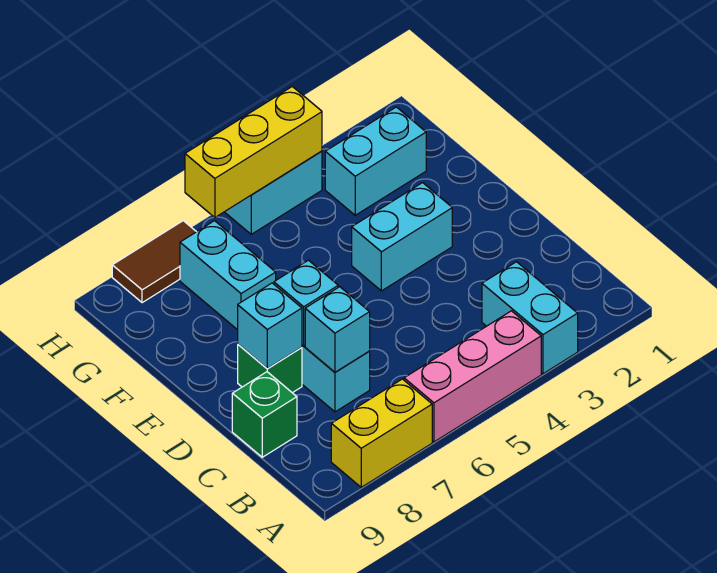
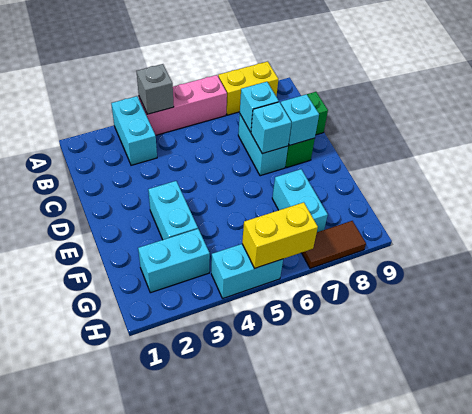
none -> grey 1x1 brick [137,64,174,114]
cyan 1x2 brick [352,183,452,291] -> cyan 1x2 brick turned to [148,181,198,240]
yellow 1x3 brick [185,86,322,218] -> yellow 1x2 brick [242,202,318,269]

